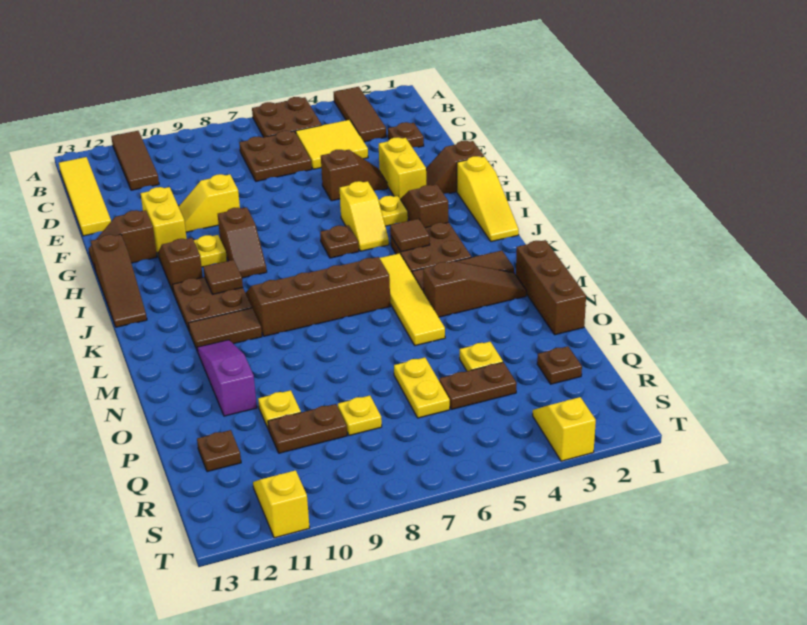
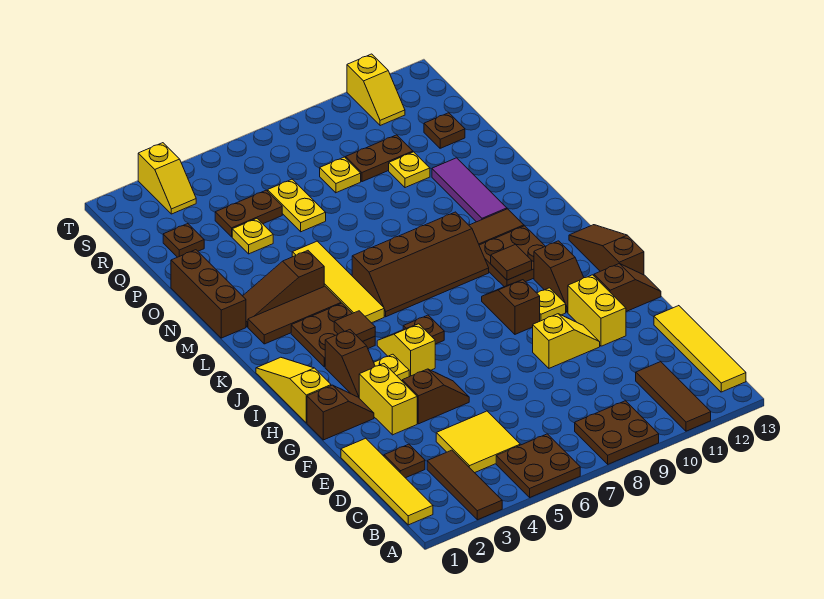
none -> yellow 1x4 tile [341,438,433,525]
brown 2x2 plate [239,131,312,181] -> brown 2x2 plate moved to [575,401,659,464]
brown 1x2 slope [321,150,388,201] -> brown 1x2 slope turned to [402,369,469,424]
purple 1x3 slope [197,340,257,416] -> purple 1x3 tile [432,158,507,222]

